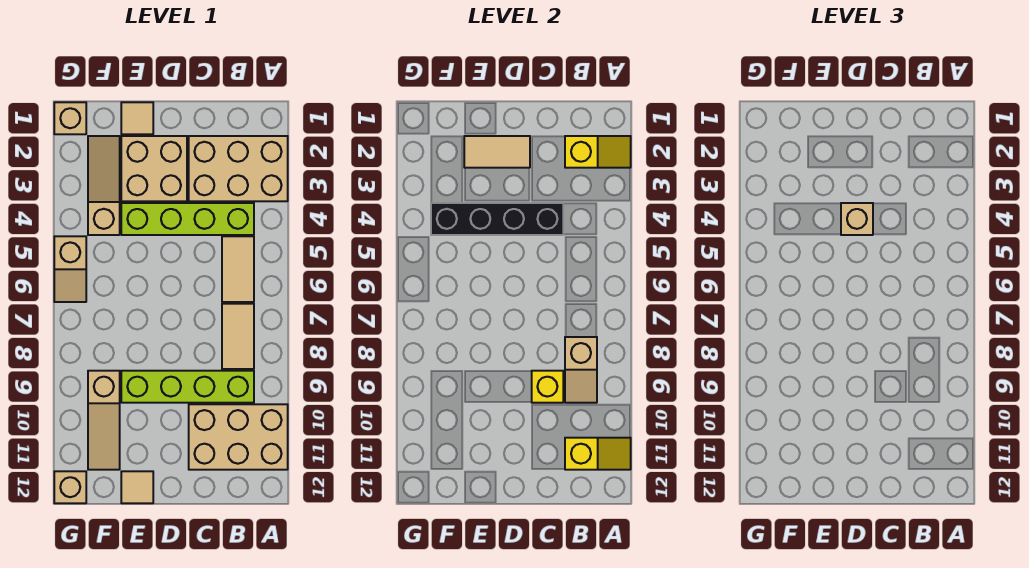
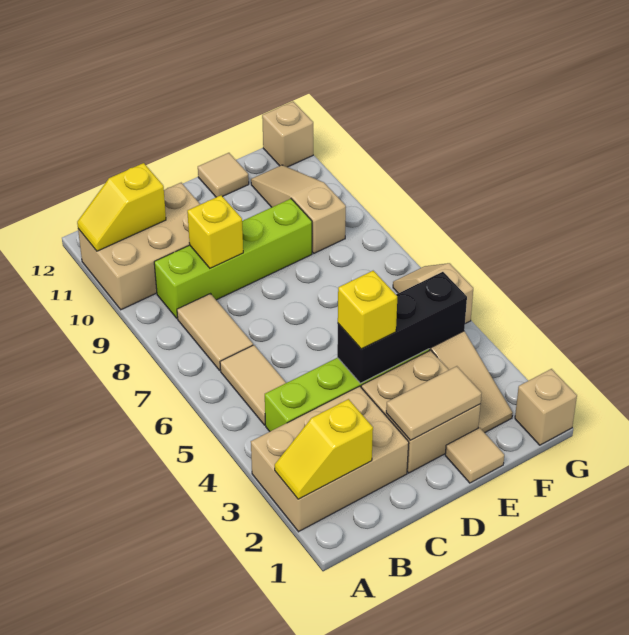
tan 1x2 slope [565,337,597,403] -> none
black 1x4 brick [431,203,563,235] -> black 1x3 brick [337,272,467,383]
tan 1x1 brick [841,203,873,235] -> yellow 1x1 brick [338,271,397,349]

